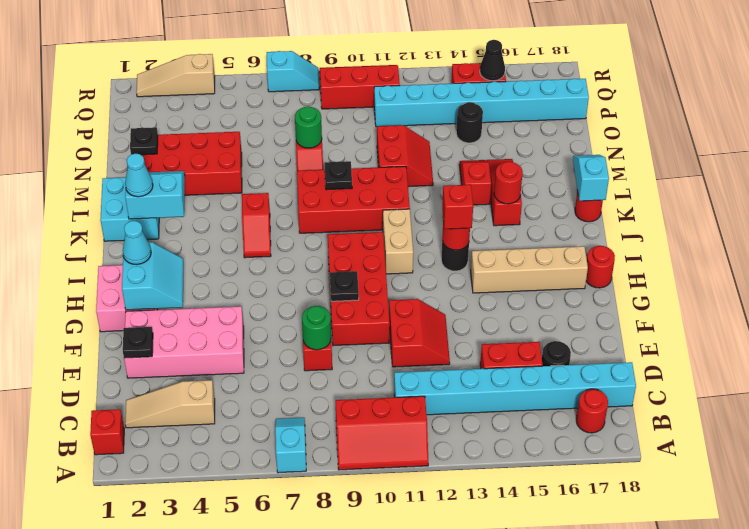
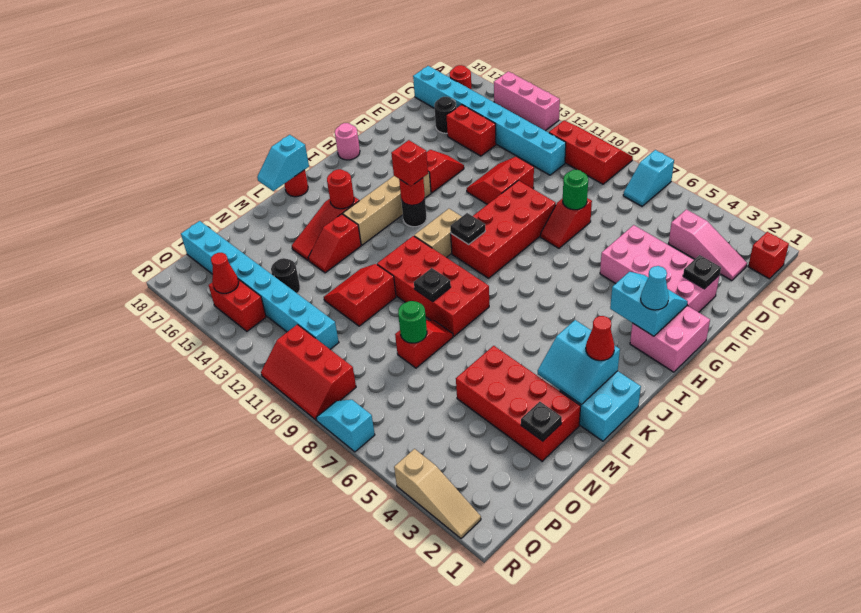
none -> pink 1x3 brick [494,71,560,131]
tan 1x3 slope [125,380,215,428] -> pink 1x3 slope [668,209,747,281]
cyan 2x2 slope [122,242,184,310] -> cyan 2x2 slope turned to [610,272,688,336]
black 1x1 plate [330,271,359,301] -> black 1x1 plate moved to [450,213,485,245]
tan 1x4 brick [471,246,588,293] -> tan 1x4 brick turned to [343,172,431,245]
red 1x1 round brick [586,246,615,288] -> pink 1x1 round brick [335,123,360,160]
red 1x2 slope [242,193,271,258] -> red 1x2 slope moved to [427,150,464,193]
cyan 1x1 cone [125,153,153,197] -> red 1x1 cone [586,316,615,361]
black 1x1 cone [480,40,505,81] -> red 1x1 cone [211,253,239,293]

